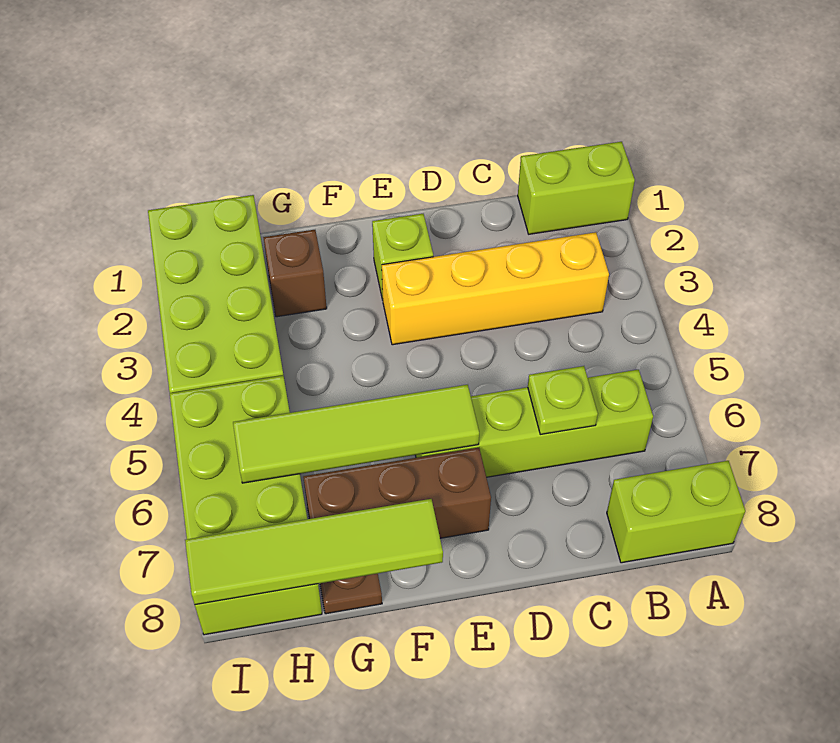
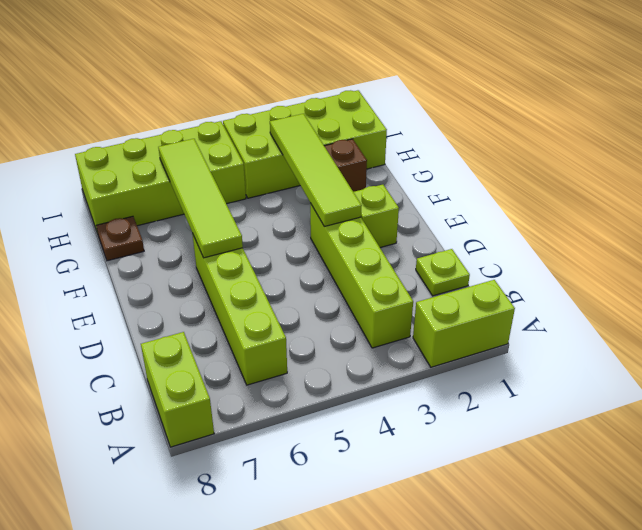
lime 1x2 brick [518,142,635,234] -> lime 1x2 brick turned to [413,280,515,367]
yellow 1x4 brick [382,232,609,345] -> lime 1x4 brick [310,203,413,348]
lime 1x1 plate [528,366,598,434] -> lime 1x1 plate moved to [416,249,470,296]
brown 1x3 brick [303,448,491,538] -> none
lime 1x4 tile [185,499,443,605] -> lime 1x4 tile moved to [270,114,362,226]

